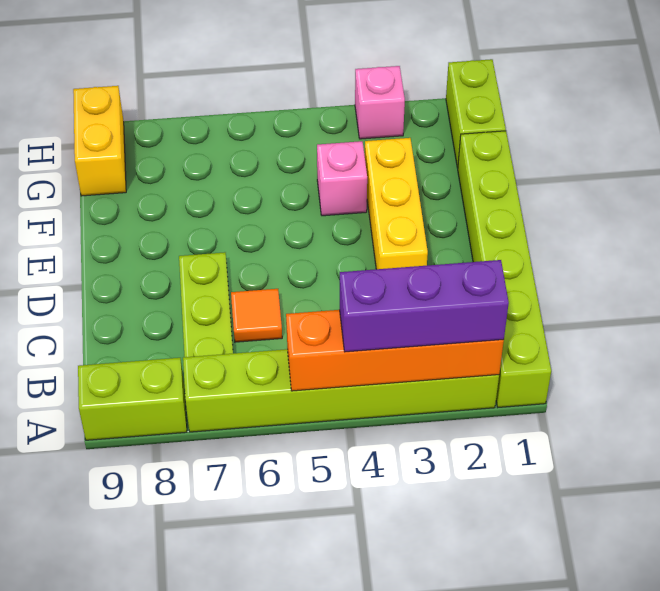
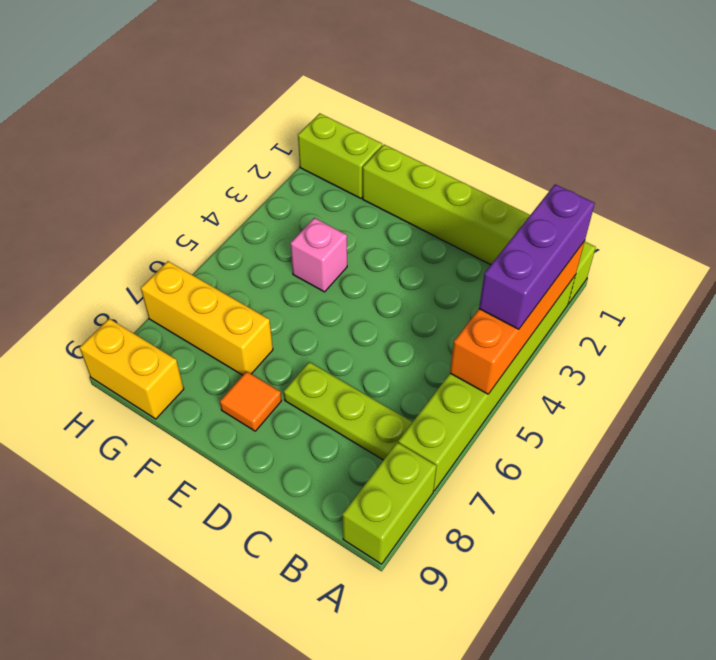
orange 1x1 tile [231,289,282,342] -> orange 1x1 tile moved to [220,371,282,431]
yellow 1x3 brick [365,138,428,269] -> yellow 1x3 brick moved to [141,261,273,375]
pink 1x1 brick [355,66,405,139] -> none

